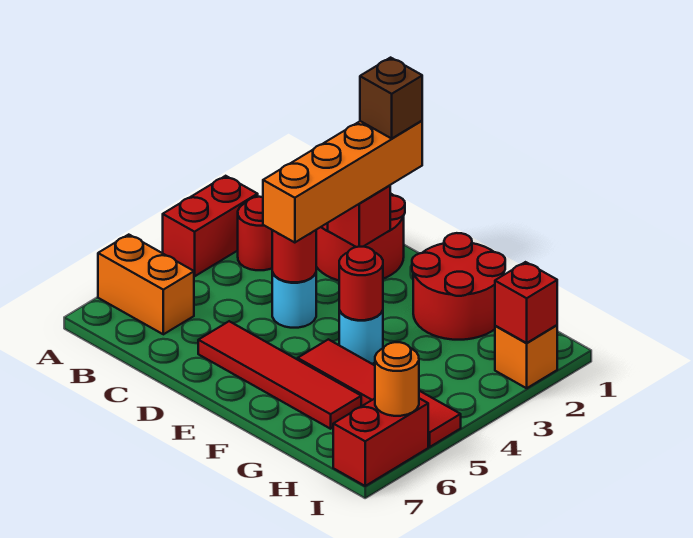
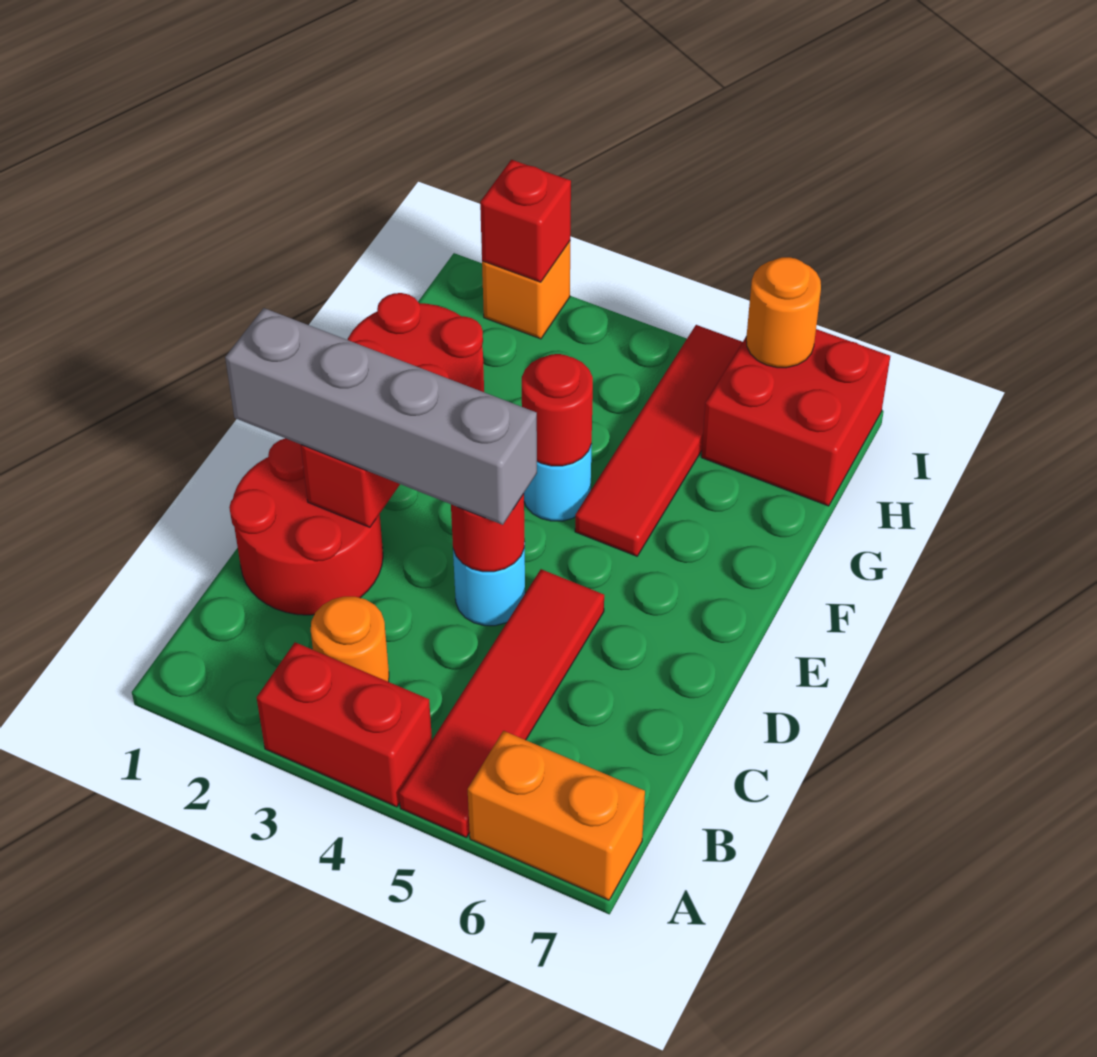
orange 1x2 brick [98,235,194,334] -> orange 1x2 brick turned to [468,731,645,900]
red 1x1 round brick [238,197,272,270] -> orange 1x1 round brick [311,597,389,682]
orange 1x4 brick [263,121,422,243] -> grey 1x4 brick [225,308,537,525]
brown 1x1 brick [360,58,422,138] -> none
red 1x4 tile [198,321,361,429] -> red 1x4 tile moved to [399,569,604,838]
red 1x2 brick [333,398,428,486] -> red 2x2 brick [701,329,890,506]

